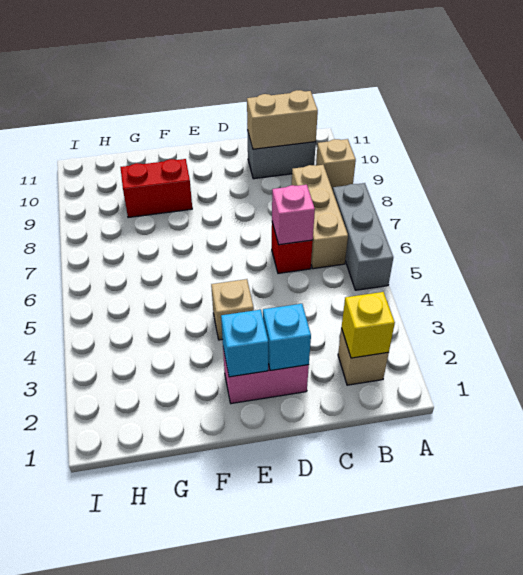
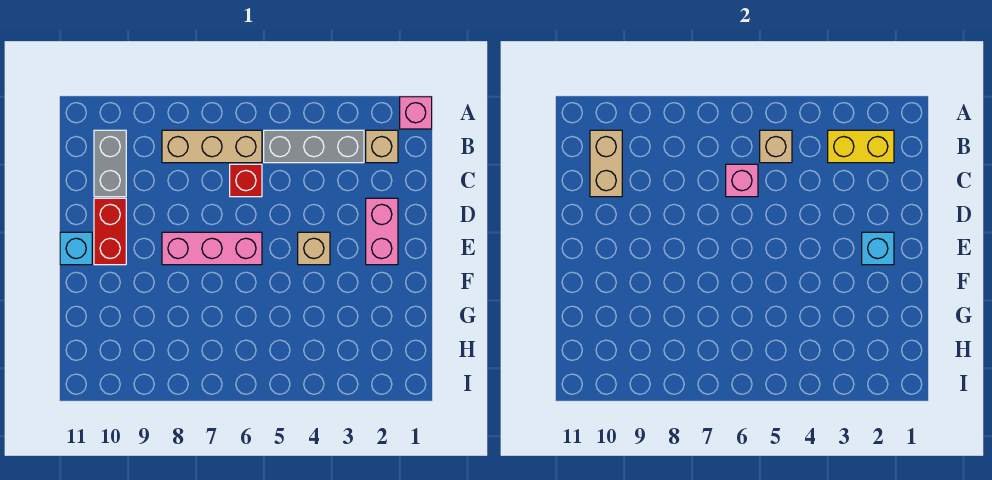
none -> pink 1x1 brick [400,97,432,129]
grey 1x3 brick [333,183,393,290] -> grey 1x3 brick moved to [264,130,364,163]
tan 1x1 brick [316,139,356,190] -> tan 1x1 brick moved to [760,130,792,163]
yellow 1x1 brick [342,292,395,358] -> yellow 1x2 brick [828,130,894,163]
cyan 1x1 brick [263,304,311,371] -> cyan 1x1 brick moved to [60,232,92,265]
none -> pink 1x3 brick [162,232,262,265]
red 1x2 brick [120,159,192,218] -> red 1x2 brick moved to [94,198,126,265]

